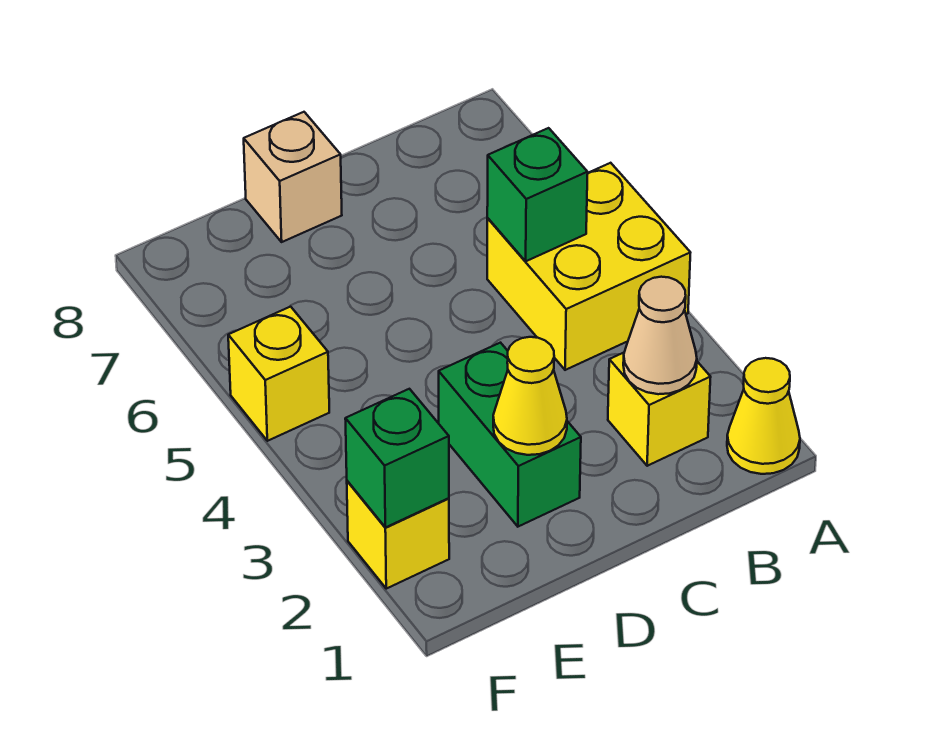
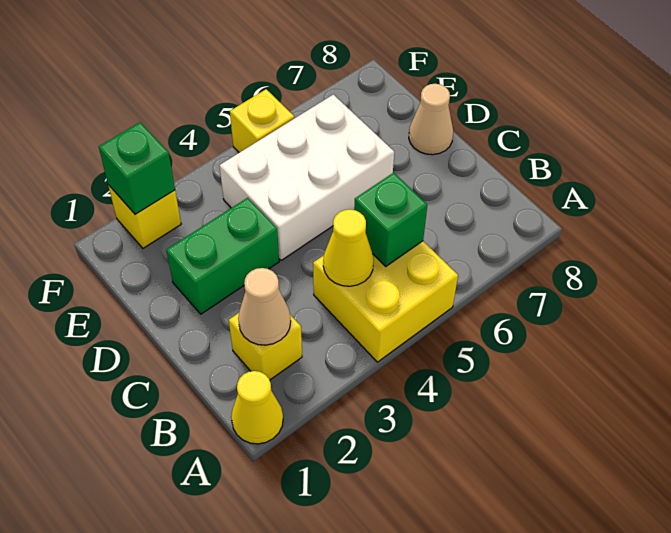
yellow 1x1 cone [493,337,567,455] -> yellow 1x1 cone moved to [323,209,374,286]
none -> white 2x3 brick [219,95,394,260]
tan 1x1 brick [244,112,342,242] -> tan 1x1 cone [409,84,453,155]

